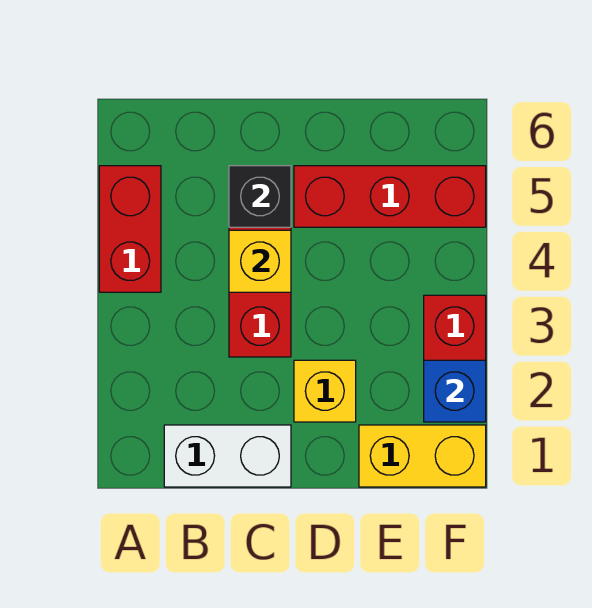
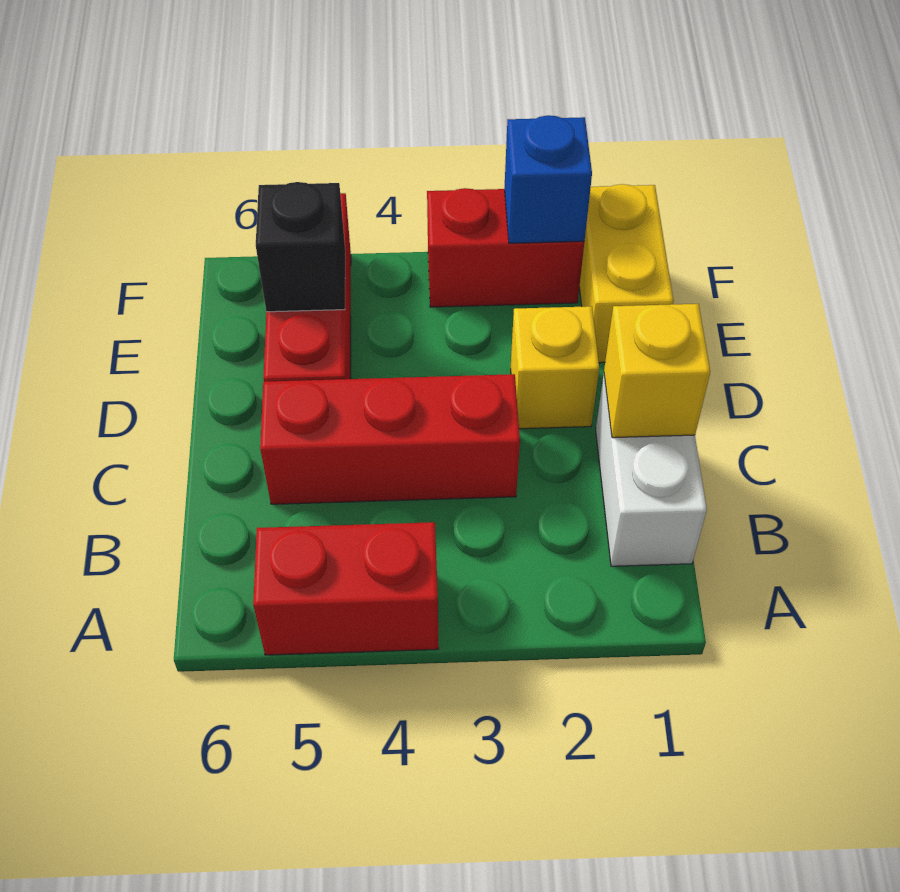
yellow 1x1 brick [229,230,291,292] -> yellow 1x1 brick moved to [604,304,710,438]
black 1x1 brick [229,166,291,227] -> black 1x1 brick moved to [256,182,345,312]

